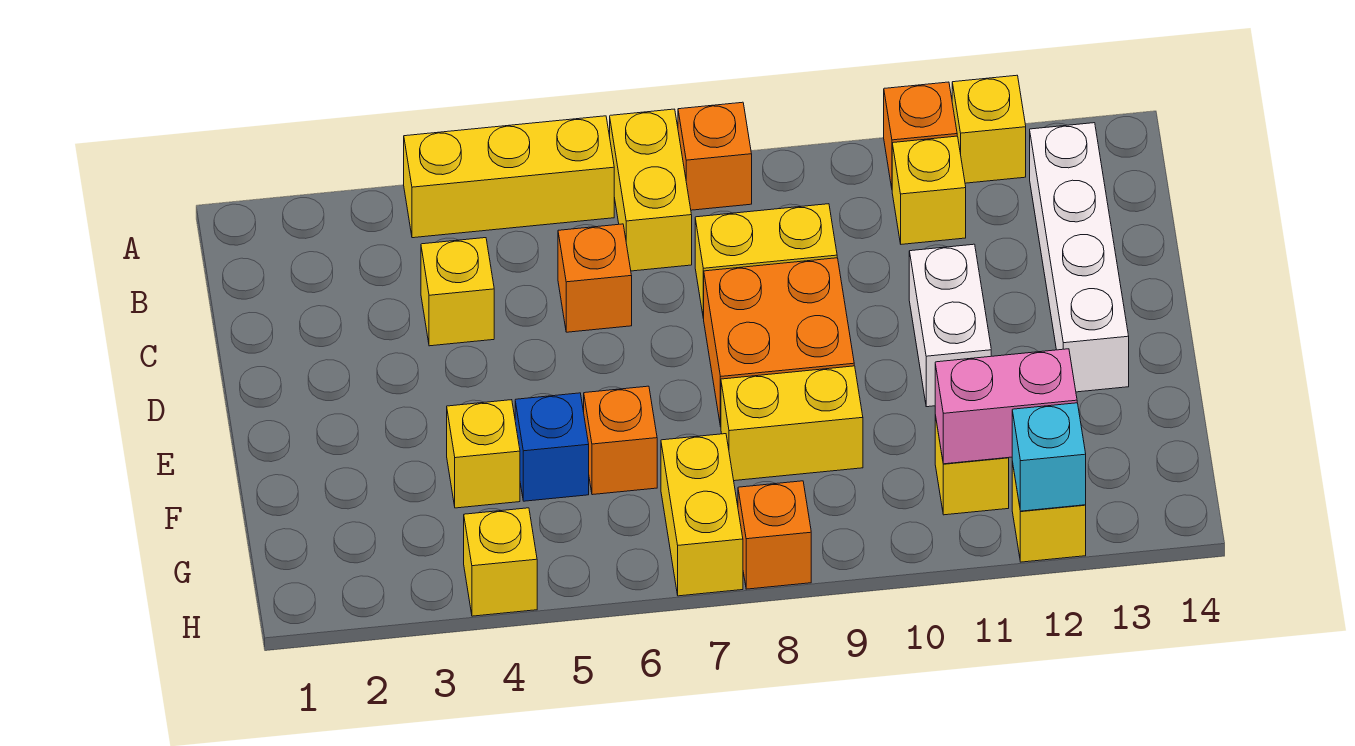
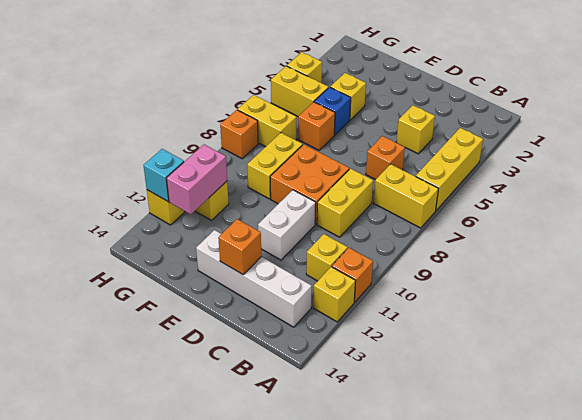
orange 1x1 brick [678,102,752,210] -> orange 1x1 brick moved to [218,219,261,274]
white 1x2 brick [909,244,991,407] -> white 1x2 brick turned to [258,190,316,260]
none -> yellow 1x2 brick [271,66,328,116]

